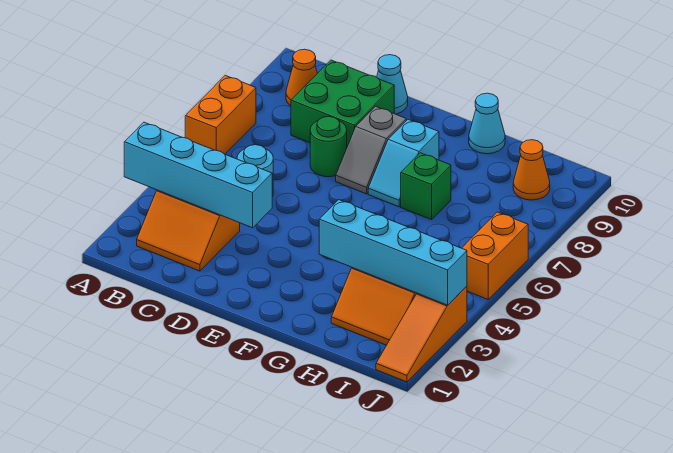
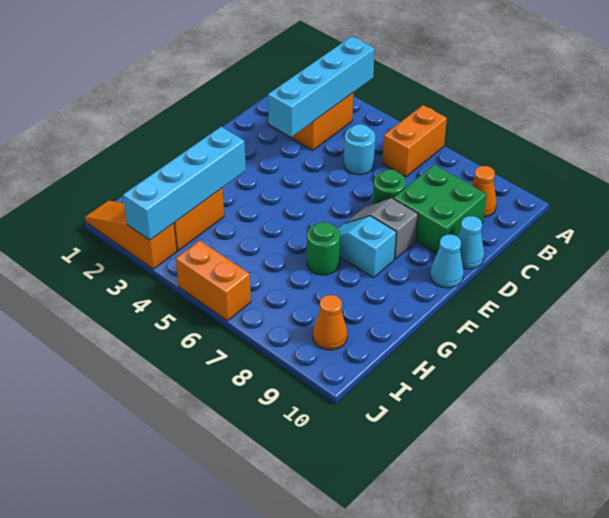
orange 1x2 brick [185,75,256,154] -> orange 1x2 brick turned to [382,105,447,177]
green 1x1 brick [401,153,451,220] -> green 1x1 round brick [307,222,340,275]
cyan 1x1 cone [469,93,505,154] -> cyan 1x1 cone moved to [430,235,464,288]

